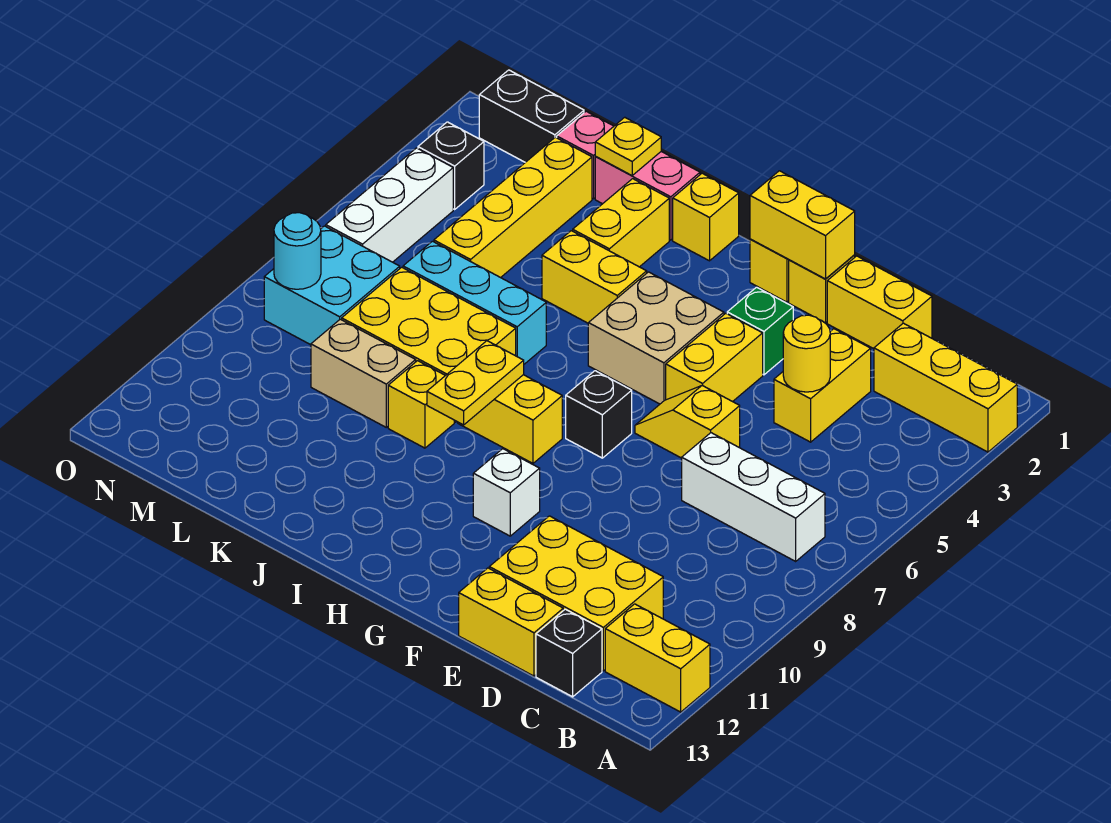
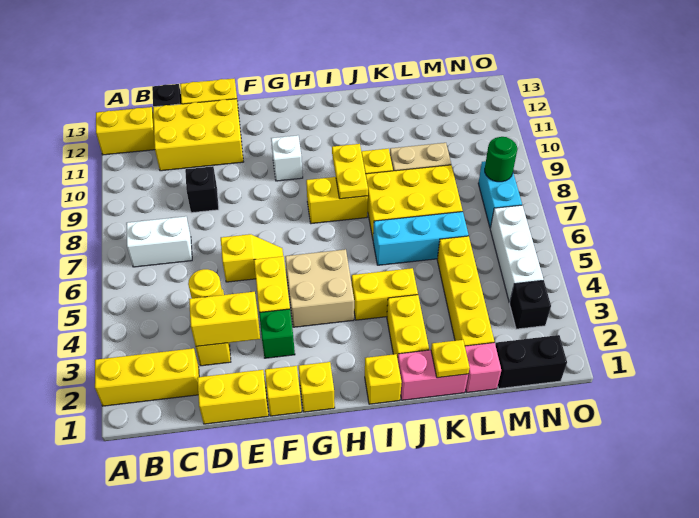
white 1x3 brick [682,433,825,561] -> white 1x2 brick [126,216,192,267]
yellow 1x2 brick [750,171,855,279] -> yellow 1x2 brick moved to [189,292,260,346]
black 1x1 brick [566,371,632,458] -> black 1x1 brick moved to [185,166,219,213]
cyan 2x2 brick [264,226,400,345] -> cyan 1x2 brick [478,161,522,228]
cyan 1x1 round brick [274,213,321,289] -> green 1x1 round brick [485,137,517,182]

